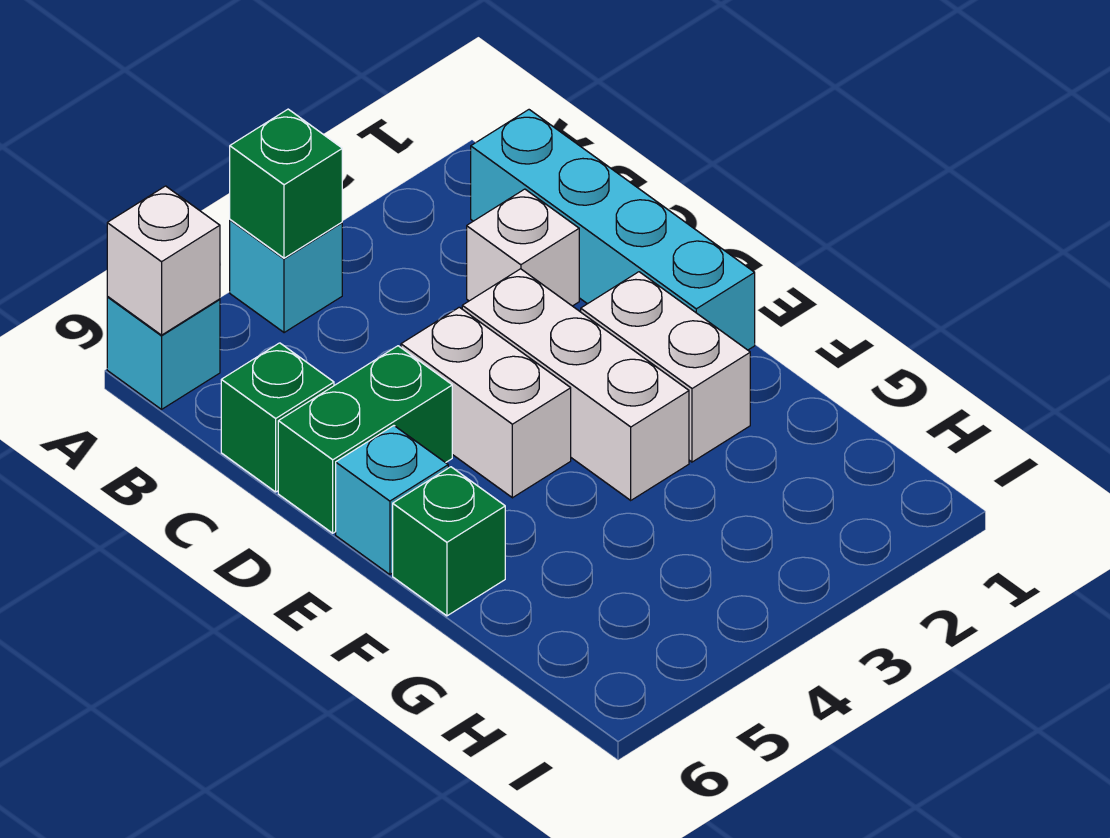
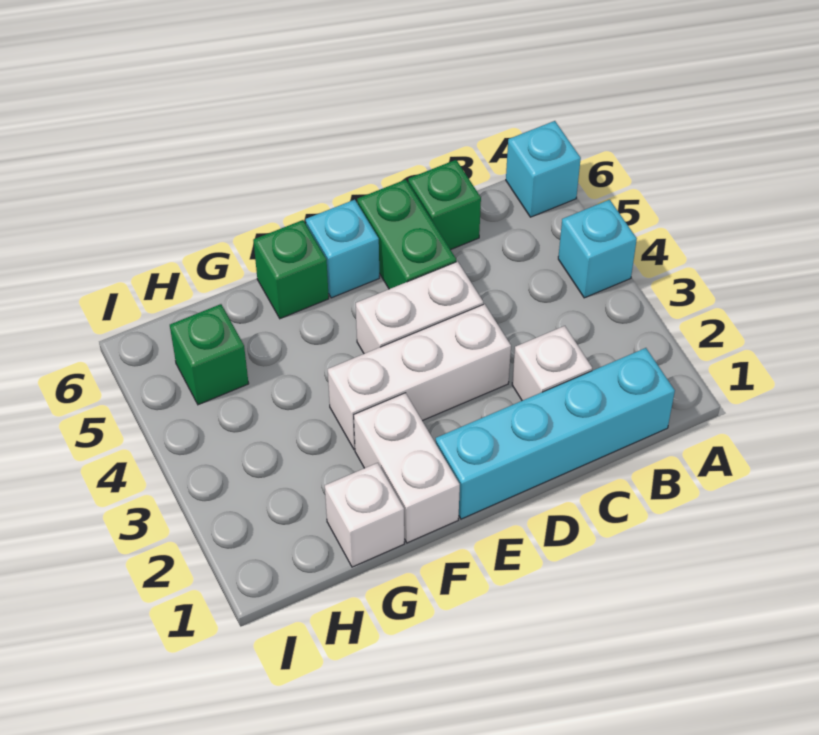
green 1x1 brick [230,109,342,258] -> green 1x1 brick moved to [170,304,249,405]
white 1x1 brick [107,186,220,335] -> white 1x1 brick moved to [325,463,404,567]
white 1x2 brick [581,272,750,462] -> white 1x2 brick turned to [354,393,460,543]

